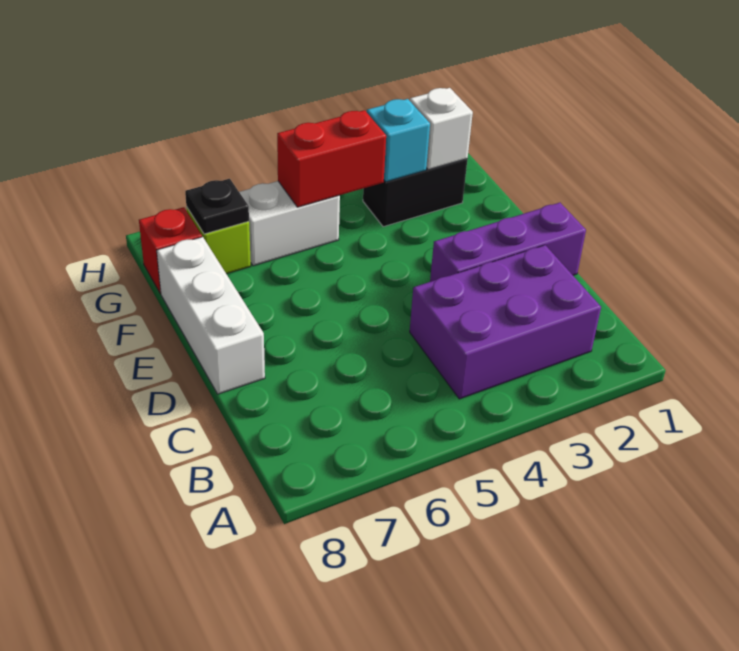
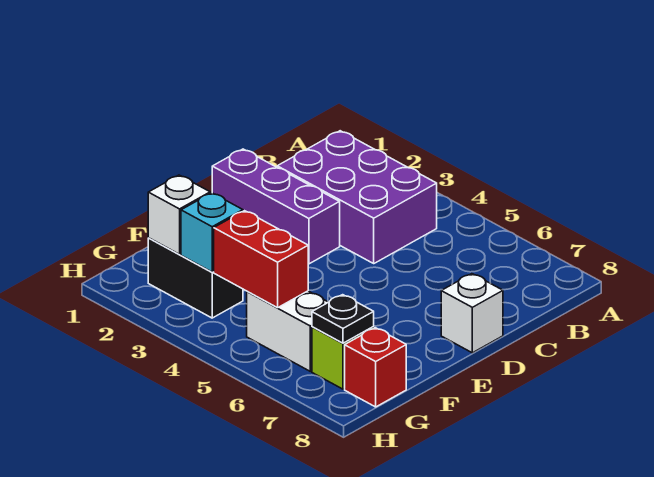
white 1x3 brick [157,237,265,394] -> white 1x1 brick [441,274,503,353]

